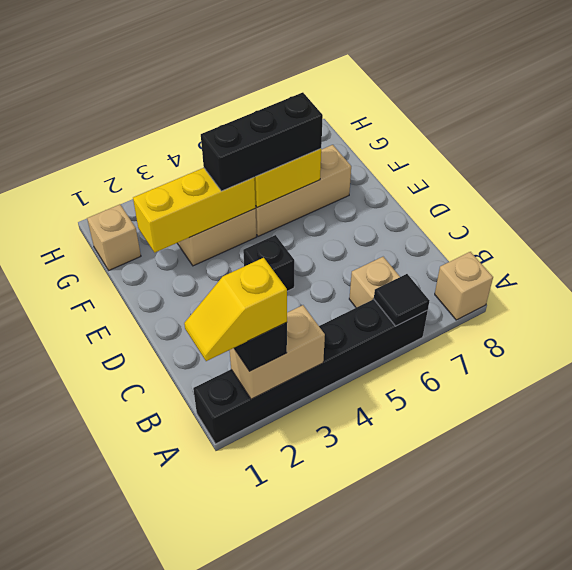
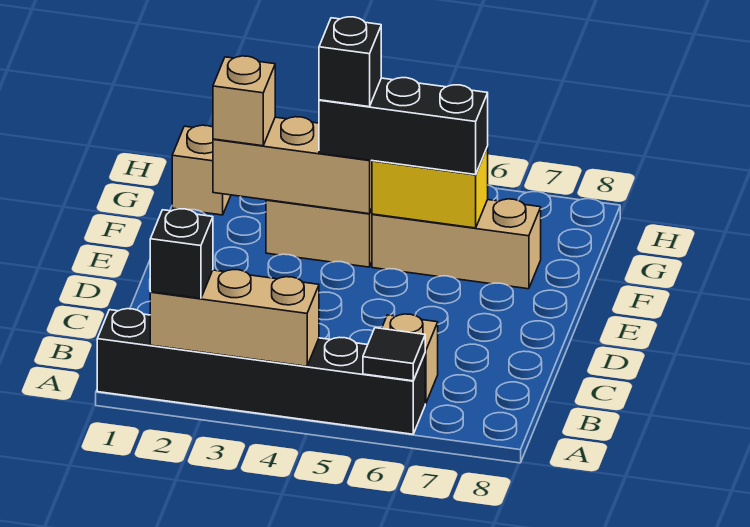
yellow 1x2 slope [184,258,287,361] -> none
tan 1x2 brick [230,305,325,399] -> tan 1x3 brick [150,270,319,366]
tan 1x1 brick [435,252,493,320] -> tan 1x1 brick moved to [213,56,275,146]
black 1x1 brick [243,235,294,291] -> black 1x1 brick moved to [319,17,381,107]
yellow 1x3 brick [133,168,255,253] -> tan 1x3 brick [213,117,372,214]

